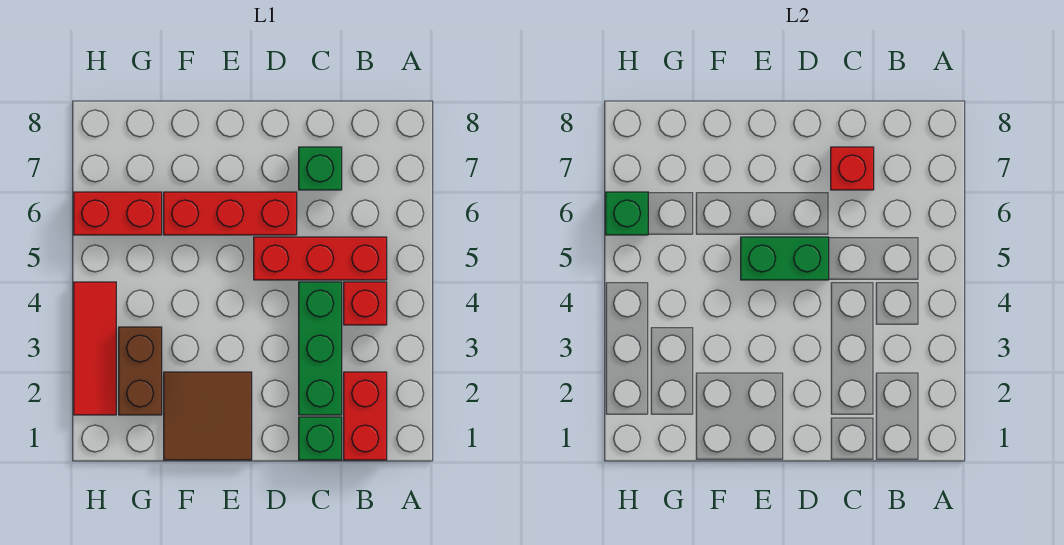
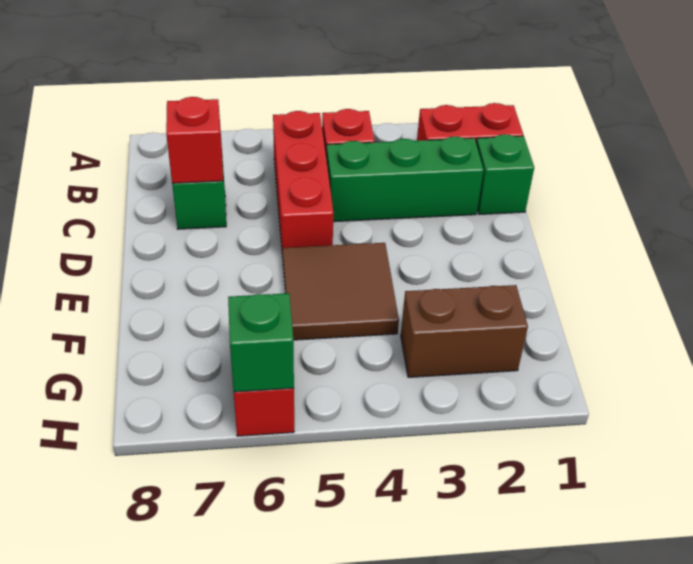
green 1x2 brick [741,237,829,280] -> none
red 1x3 brick [164,192,297,235] -> none
brown 2x2 tile [164,372,252,460] -> brown 2x2 tile moved to [283,243,399,340]
red 1x3 tile [74,282,116,415] -> none

